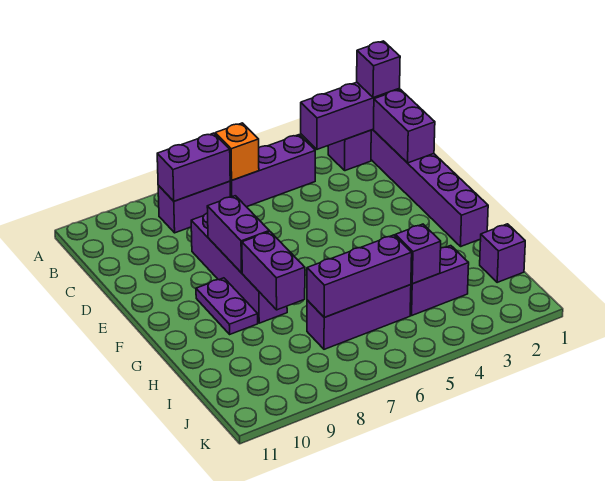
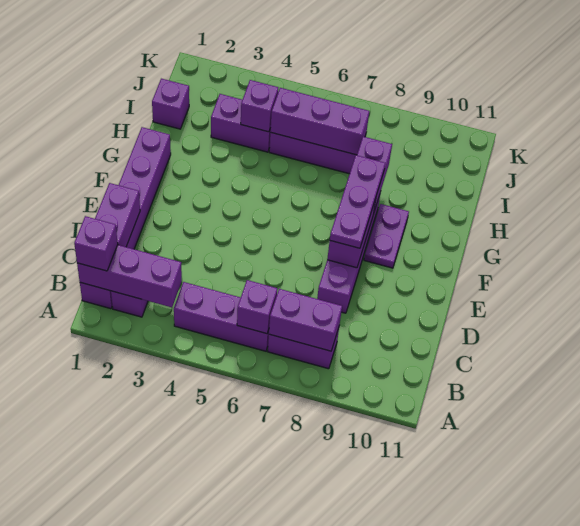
orange 1x1 brick [215,123,259,180] -> purple 1x1 brick [237,280,277,334]
none -> purple 1x3 plate [330,155,385,248]

